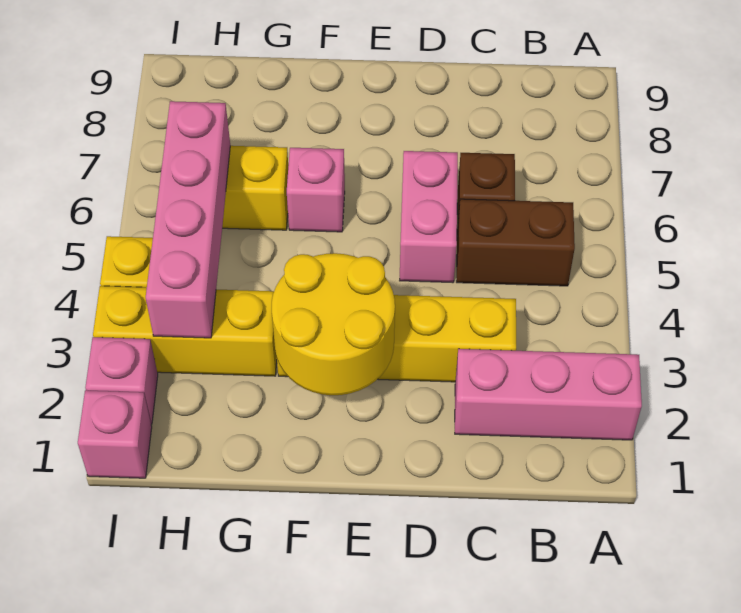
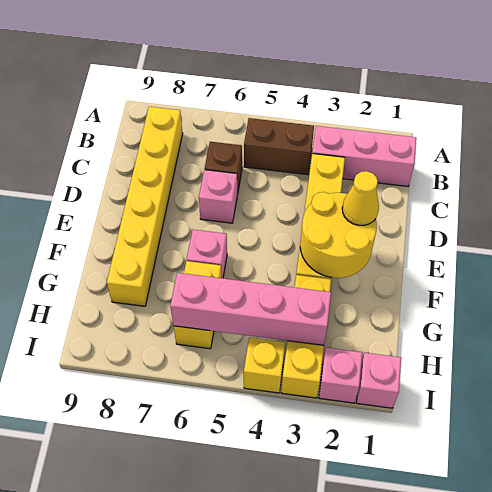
pink 1x3 brick [455,349,642,440] -> pink 1x3 brick turned to [312,126,416,186]
brown 1x2 brick [456,199,575,286] -> brown 1x2 brick turned to [244,118,314,175]
none -> yellow 1x6 brick [107,107,183,306]
pink 1x2 brick [400,151,458,283] -> pink 1x1 brick [199,170,237,223]
none -> yellow 1x1 cone [342,171,379,225]

